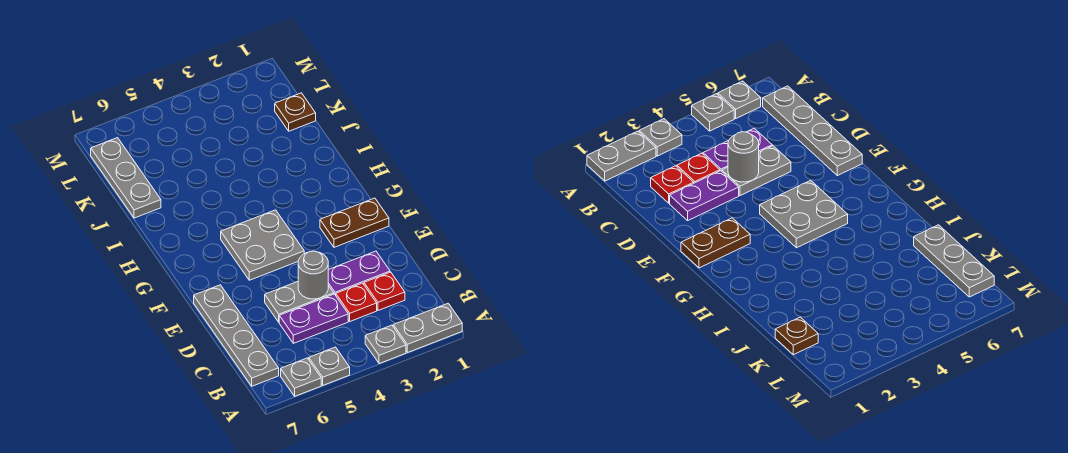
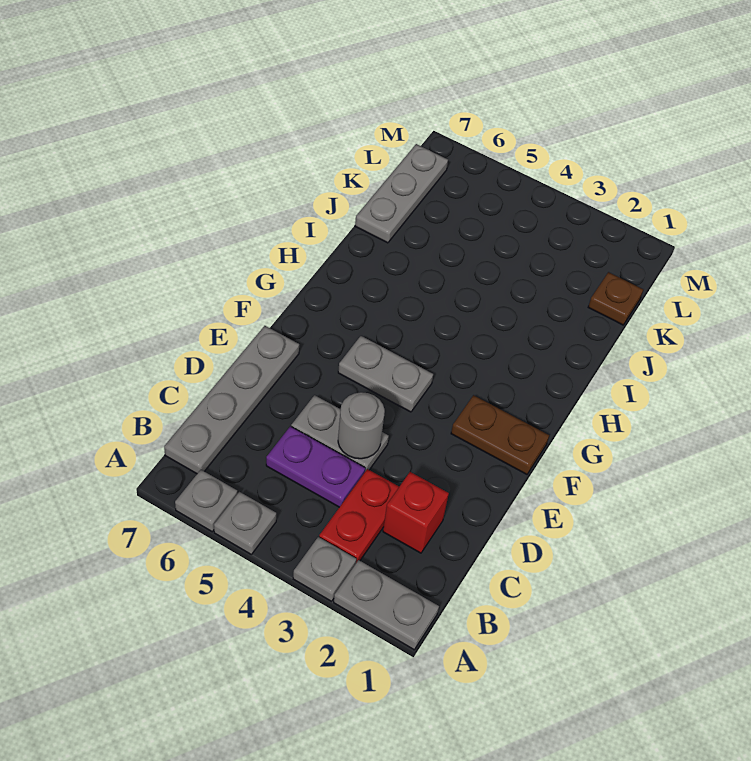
red 1x1 plate [364,272,405,311] -> red 1x1 brick [383,472,449,553]
red 1x1 plate [336,283,377,321] -> red 1x2 plate [319,469,399,563]
purple 1x2 plate [328,251,390,295] -> none
grey 2x2 plate [221,210,304,280] -> grey 1x2 plate [338,336,433,412]

